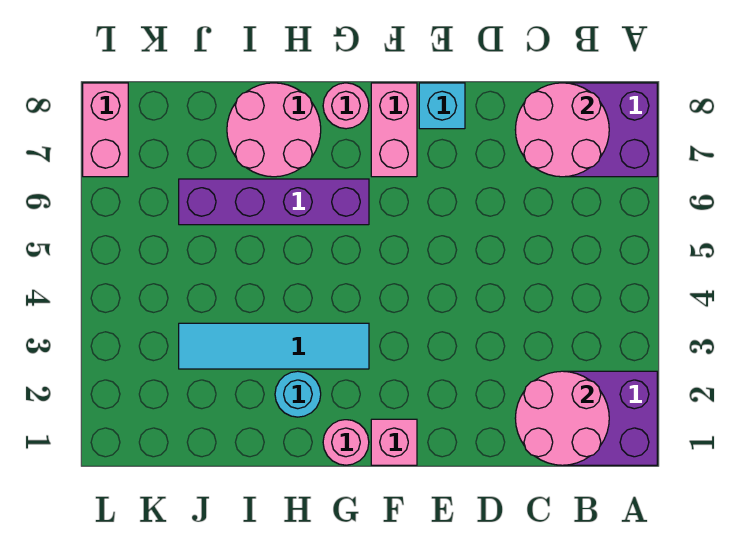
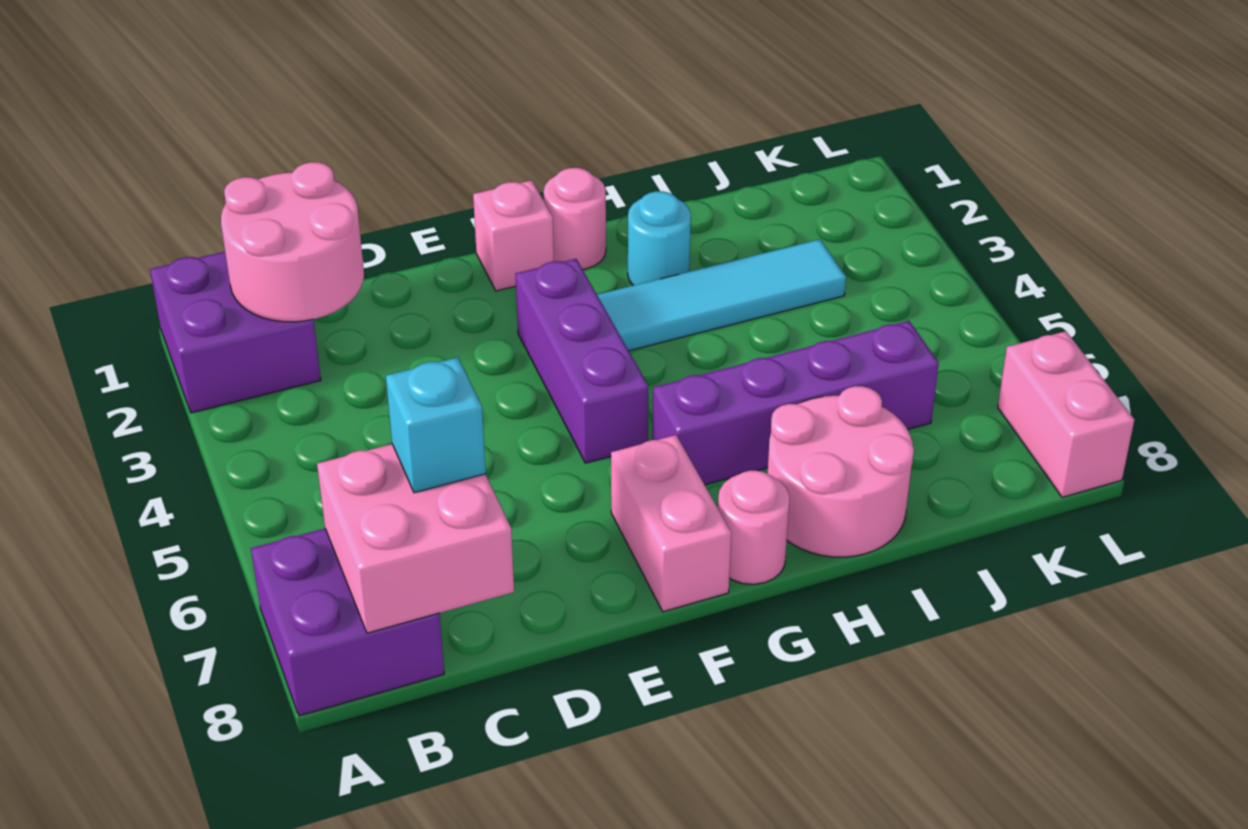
pink 2x2 round brick [515,83,609,177] -> pink 2x2 brick [317,444,514,633]
cyan 1x1 brick [419,83,465,129] -> cyan 1x1 brick moved to [386,358,486,493]
none -> purple 1x3 brick [515,259,648,463]

